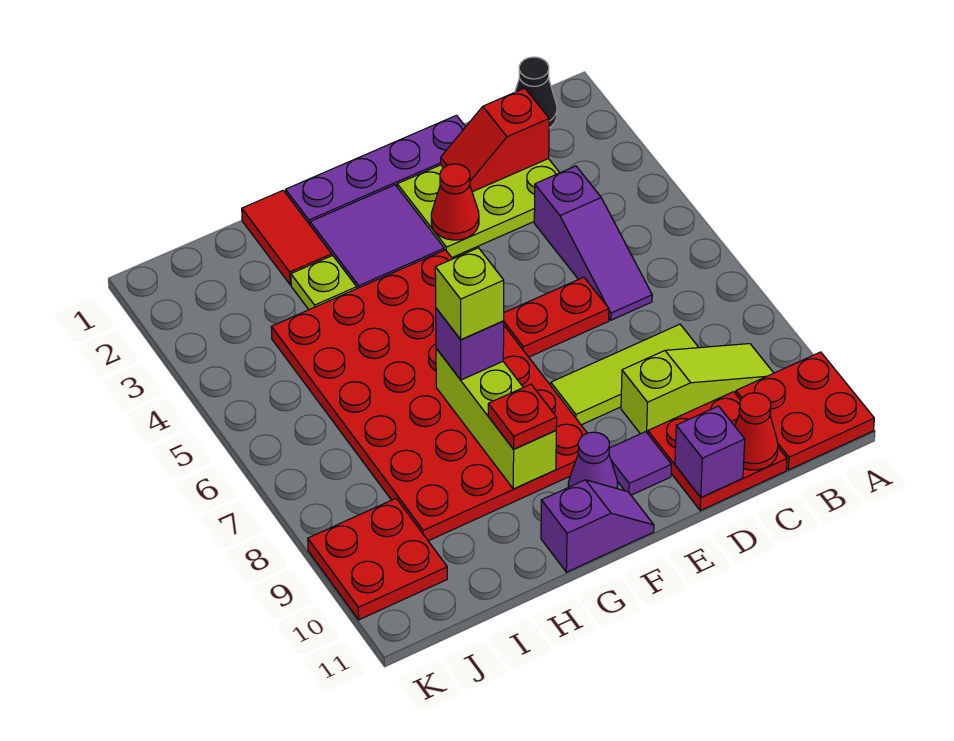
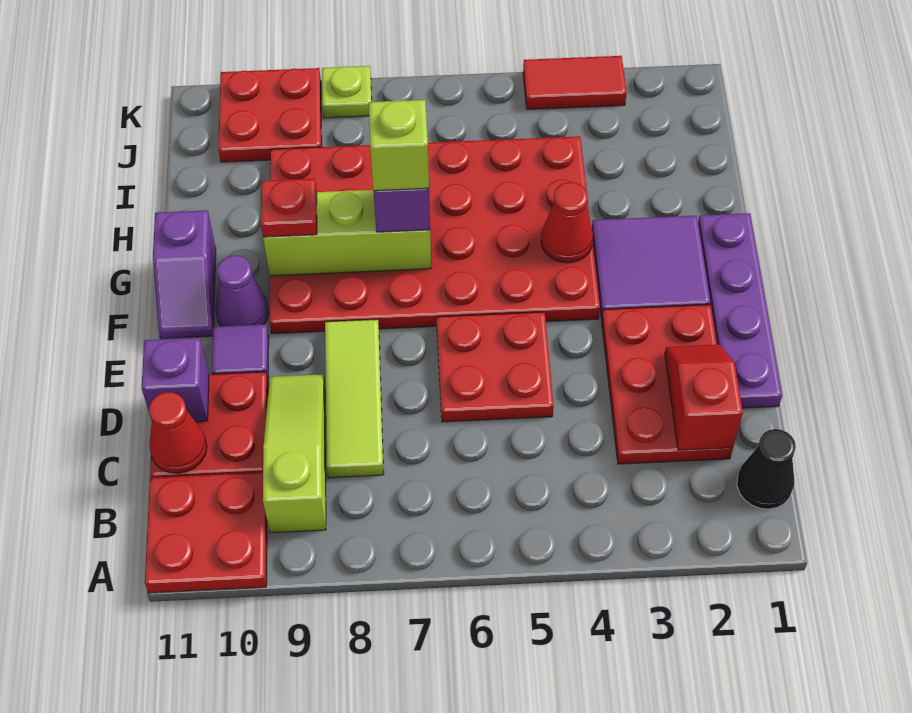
lime 1x3 slope [621,344,773,434] -> lime 1x3 slope turned to [263,374,326,533]
lime 2x3 plate [397,159,560,257] -> red 2x3 plate [602,305,733,464]
purple 1x3 slope [534,166,652,320] -> none
red 1x2 plate [504,277,609,357] -> red 2x2 plate [436,312,554,422]
red 1x1 cone [431,164,479,240] -> red 1x1 cone moved to [541,182,593,263]
red 1x2 tile [242,190,332,285] -> red 1x2 tile moved to [523,56,627,109]
lime 1x1 plate [291,255,357,310] -> lime 1x1 plate moved to [322,66,372,118]

